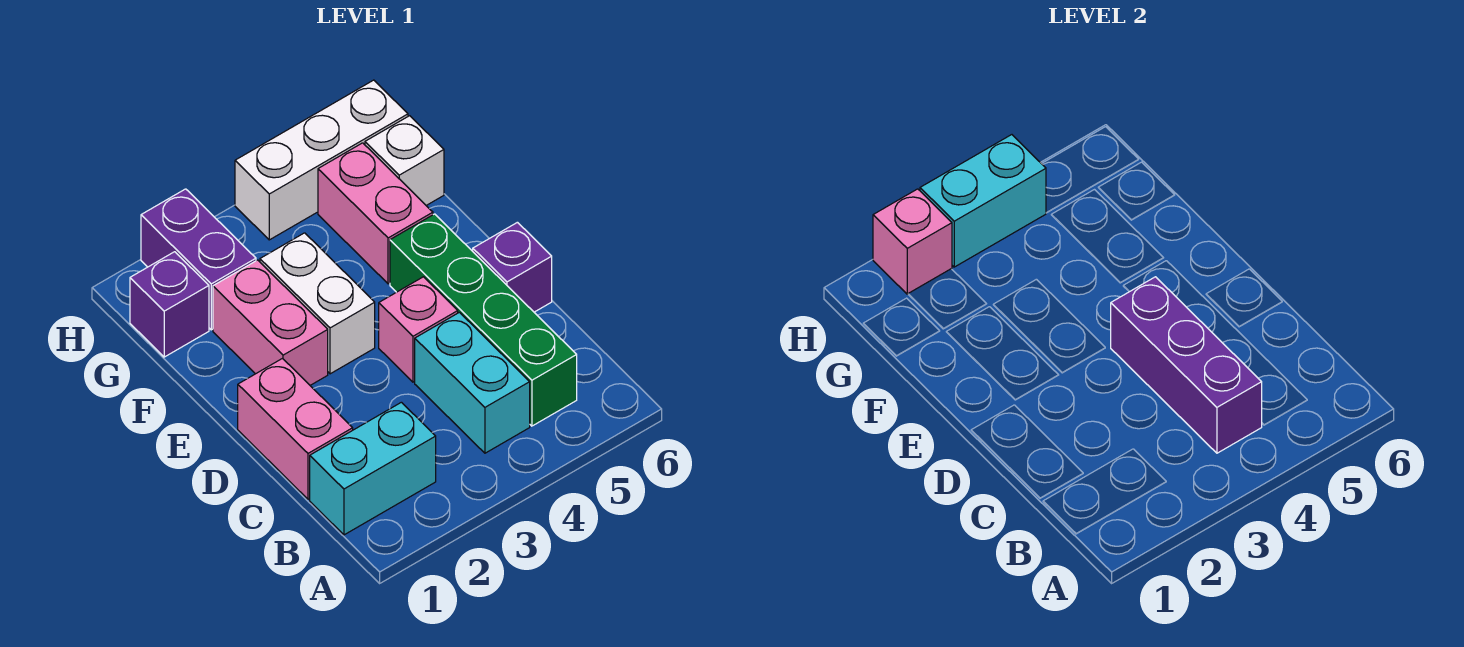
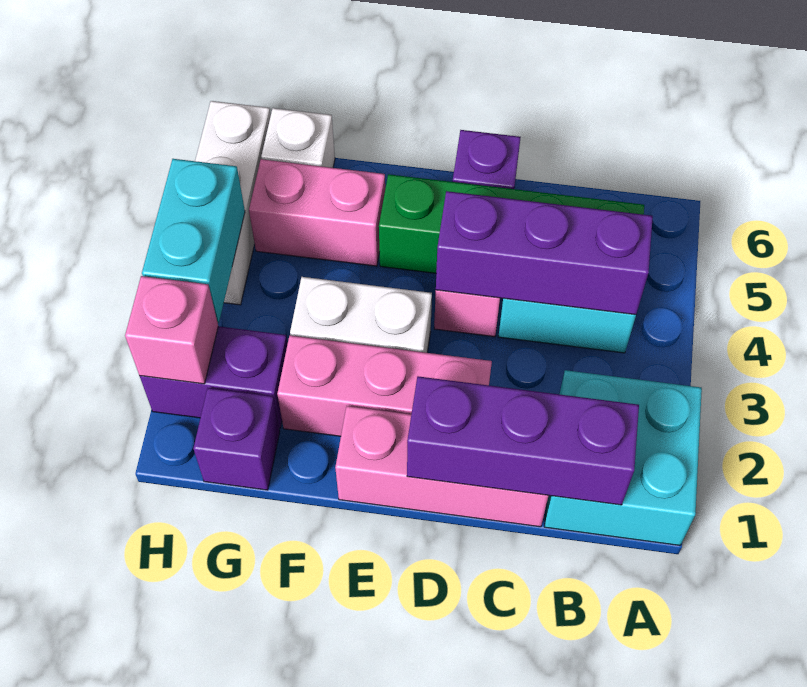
cyan 1x2 brick [310,402,436,535] -> cyan 2x2 brick [545,370,702,545]
none -> purple 1x3 brick [407,376,639,505]
pink 1x2 brick [238,359,353,499] -> pink 1x3 brick [335,406,548,527]
pink 1x2 brick [213,260,328,385] -> pink 1x3 brick [277,335,492,436]

